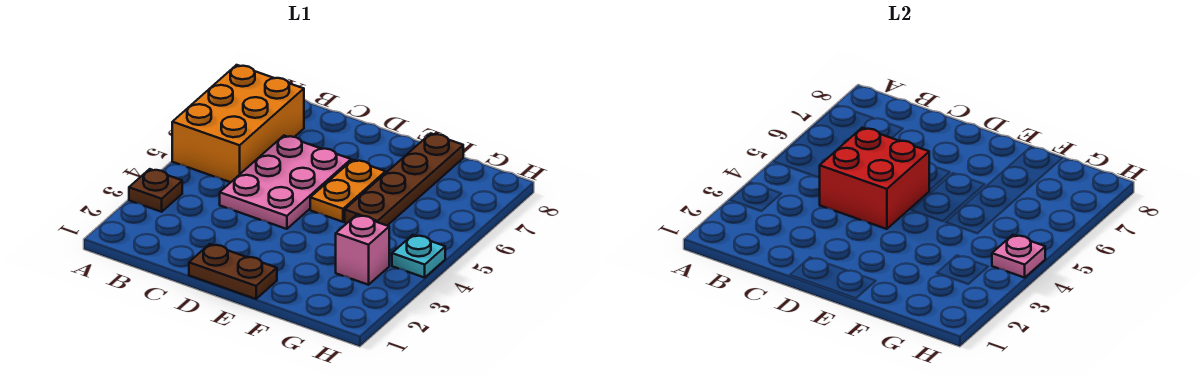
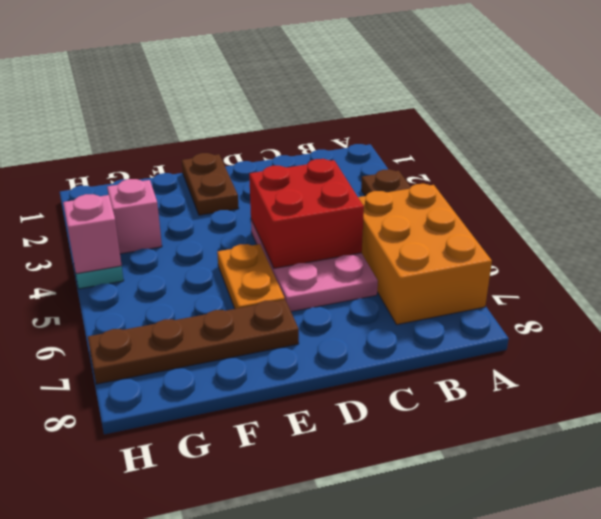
brown 1x2 plate [189,244,277,299] -> brown 1x2 plate turned to [182,153,239,215]
brown 1x4 plate [345,133,463,225] -> brown 1x4 plate turned to [88,300,299,384]
pink 1x1 plate [992,235,1045,278] -> pink 1x1 brick [63,194,122,274]

